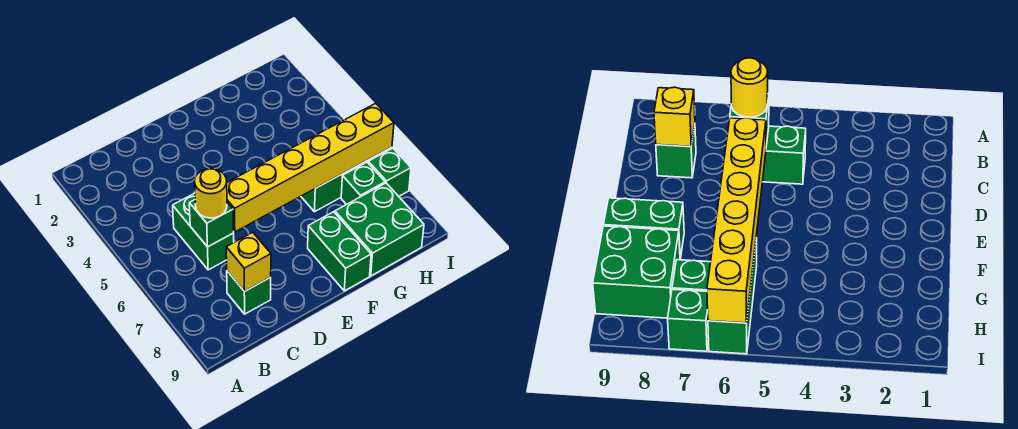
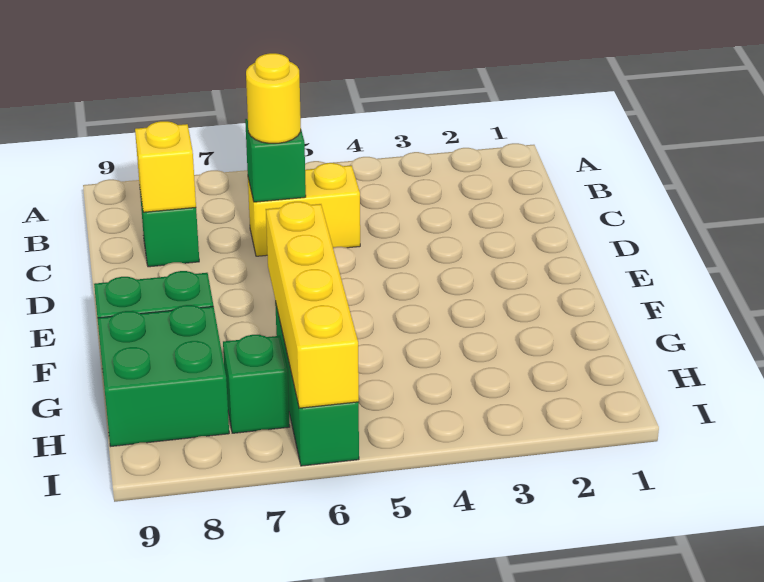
green 1x2 brick [173,193,234,270] -> yellow 1x2 brick [248,163,360,256]
yellow 1x6 brick [227,103,394,232] -> yellow 1x4 brick [266,202,359,408]
green 1x1 brick [368,148,411,196] -> none

